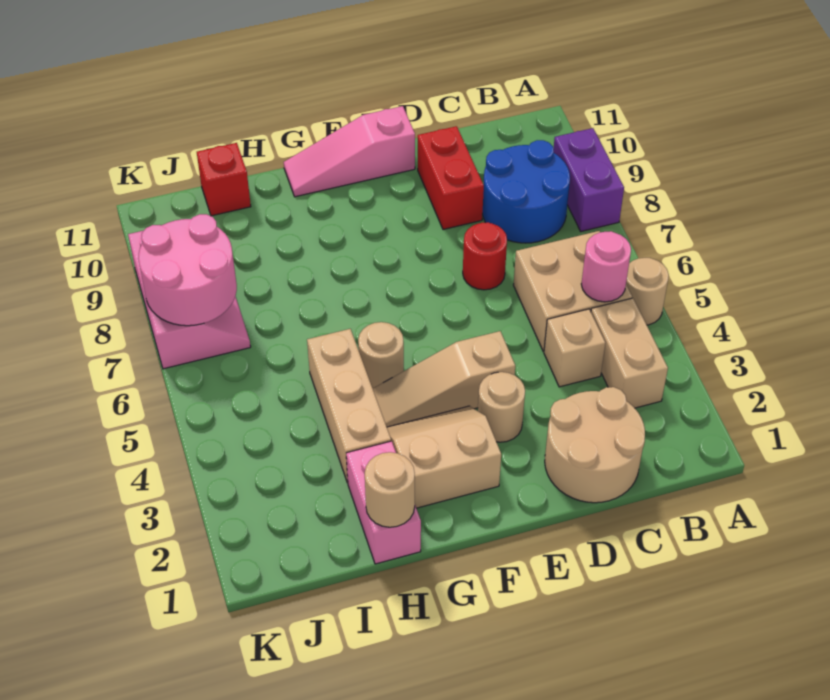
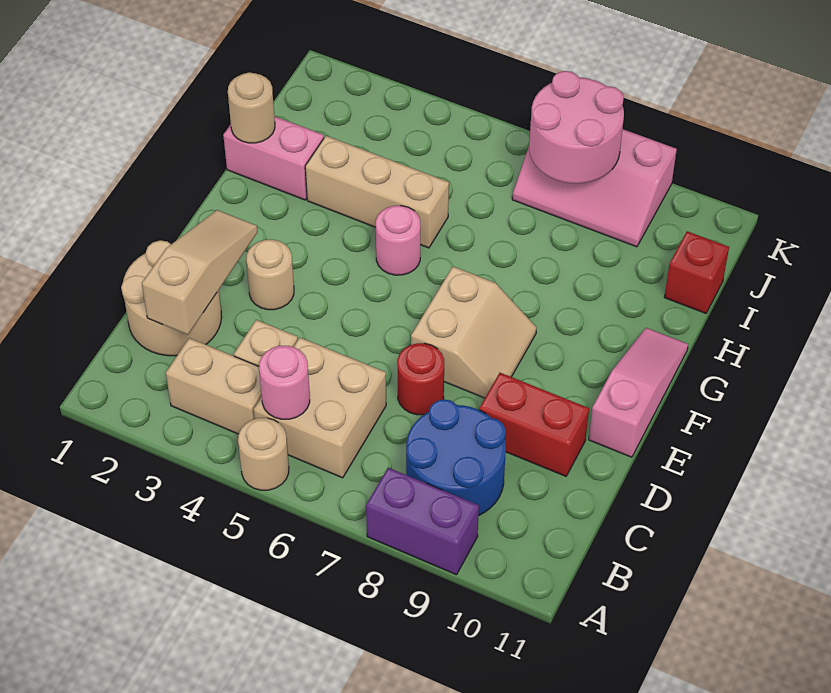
tan 1x3 slope [373,331,515,427] -> tan 1x3 slope moved to [142,210,258,335]
tan 2x2 slope [387,406,501,508] -> tan 2x2 slope moved to [411,267,537,398]
tan 1x1 round brick [358,322,404,388] -> pink 1x1 round brick [376,206,421,275]

